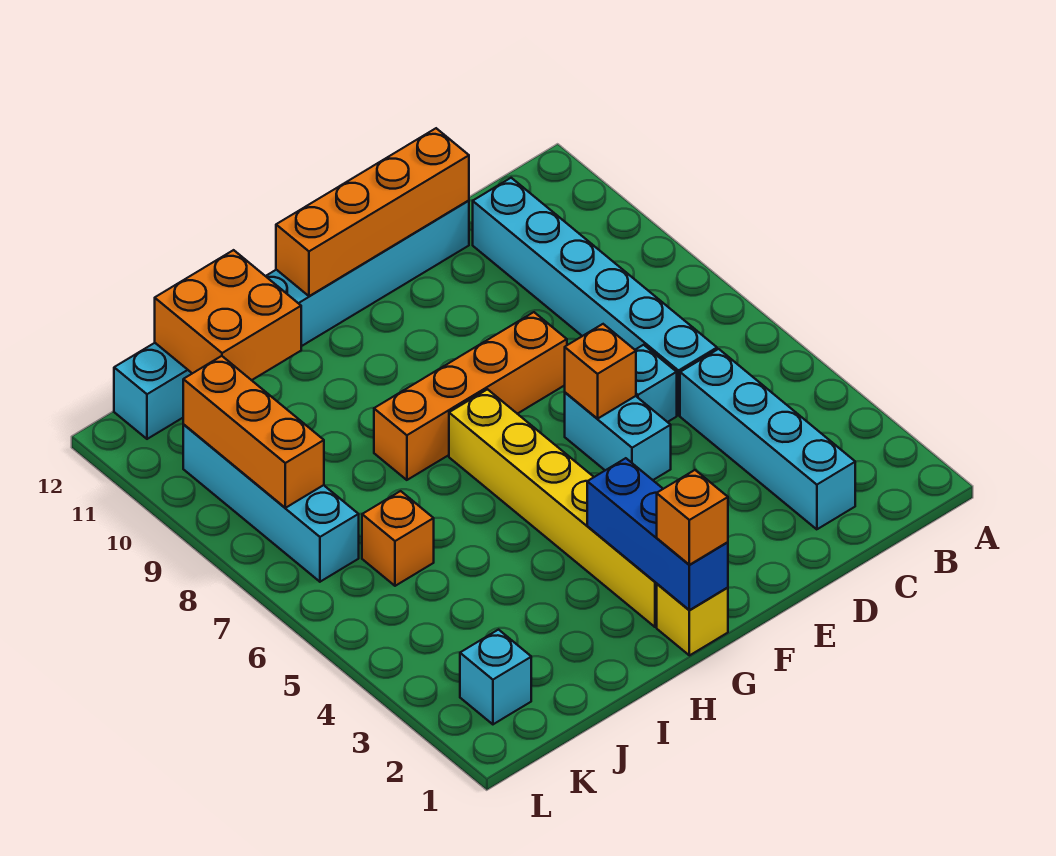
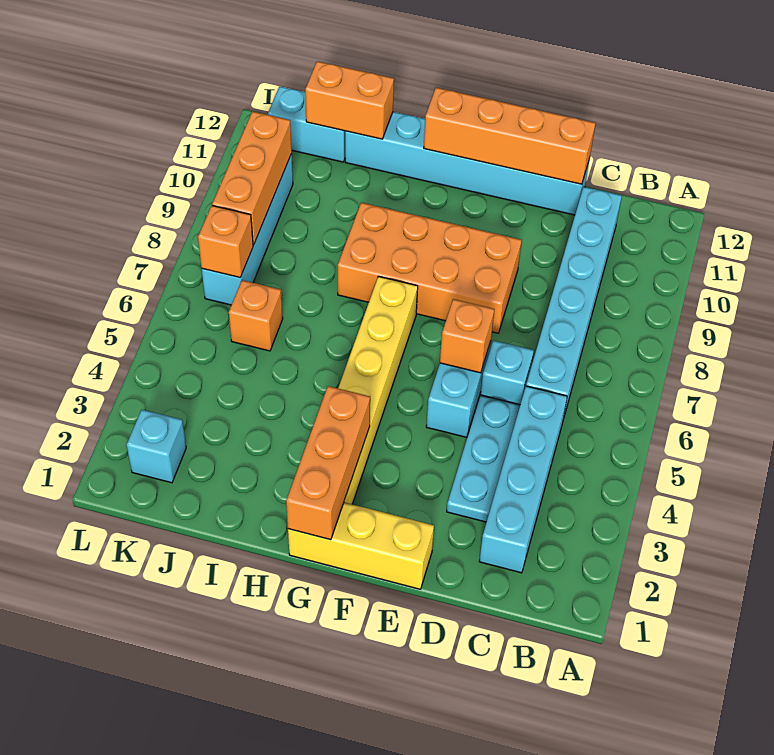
none -> cyan 1x3 plate [447,395,520,522]
orange 1x4 brick [374,312,567,480] -> orange 2x4 brick [338,203,522,333]
yellow 1x1 brick [657,584,728,655] -> yellow 1x3 brick [288,502,434,589]
blue 1x3 brick [587,458,728,610] -> orange 1x3 brick [286,386,370,540]
orange 1x1 brick [657,470,728,565] -> orange 1x1 brick moved to [198,206,253,278]
orange 2x2 brick [155,250,301,380] -> orange 1x2 brick [305,61,394,139]

